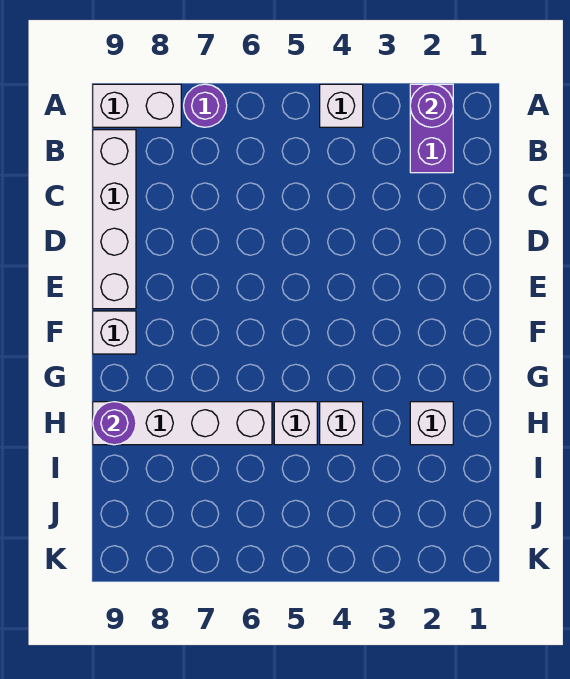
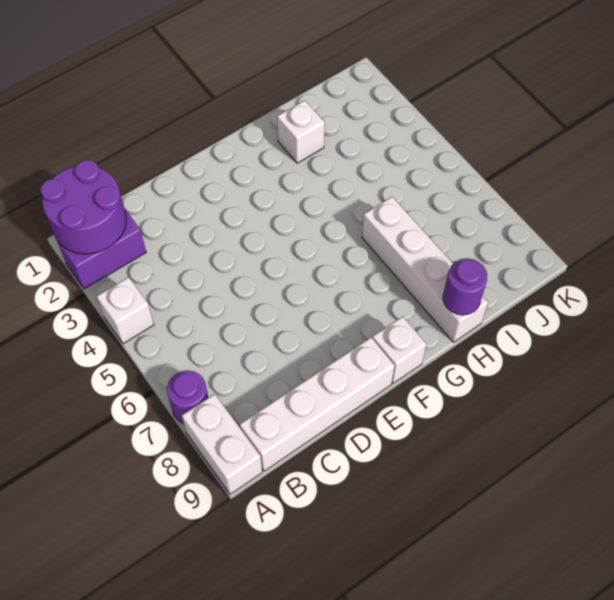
purple 1x1 round brick [410,84,453,127] -> purple 2x2 round brick [40,160,126,254]
white 1x1 brick [320,402,363,445] -> none
white 1x1 brick [274,402,317,445] -> none

